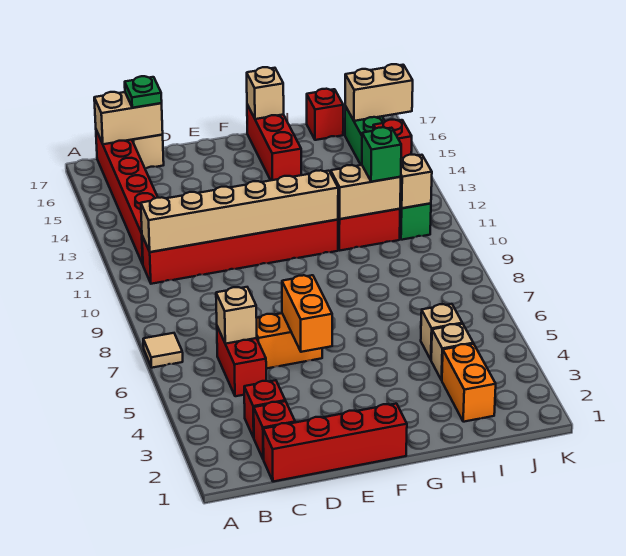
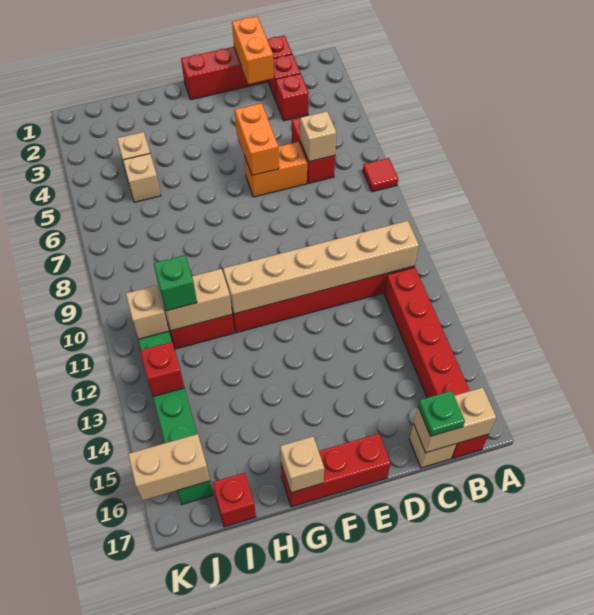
tan 1x1 tile [143,333,183,368] -> red 1x1 tile [363,158,398,192]
red 1x3 brick [247,105,301,180] -> red 1x3 brick turned to [281,434,391,507]
orange 1x2 brick [442,344,496,422] -> orange 1x2 brick moved to [232,16,274,84]

